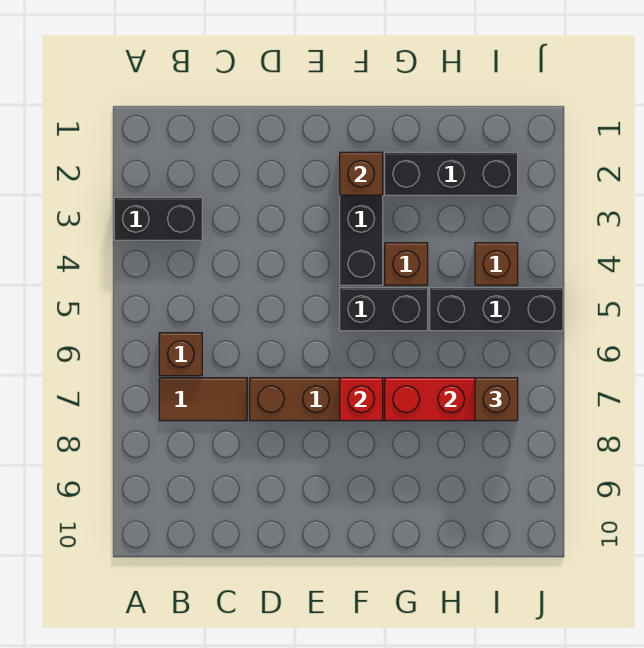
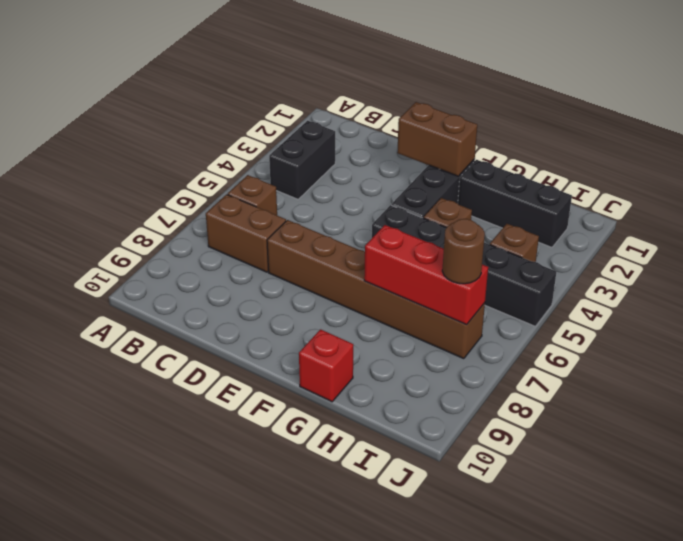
black 1x2 brick [114,197,202,240] -> black 1x2 brick turned to [269,121,335,199]
brown 1x2 tile [159,378,247,421] -> brown 1x2 brick [206,194,286,272]
brown 1x1 brick [340,152,383,195] -> brown 1x2 brick [397,102,477,176]
red 1x1 brick [340,378,383,421] -> red 1x1 brick moved to [299,329,353,402]
brown 1x1 brick [475,378,518,421] -> brown 1x1 round brick [442,219,485,284]

